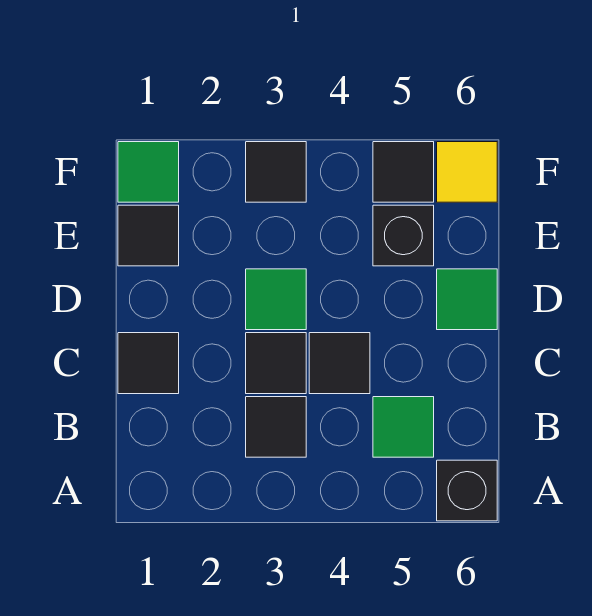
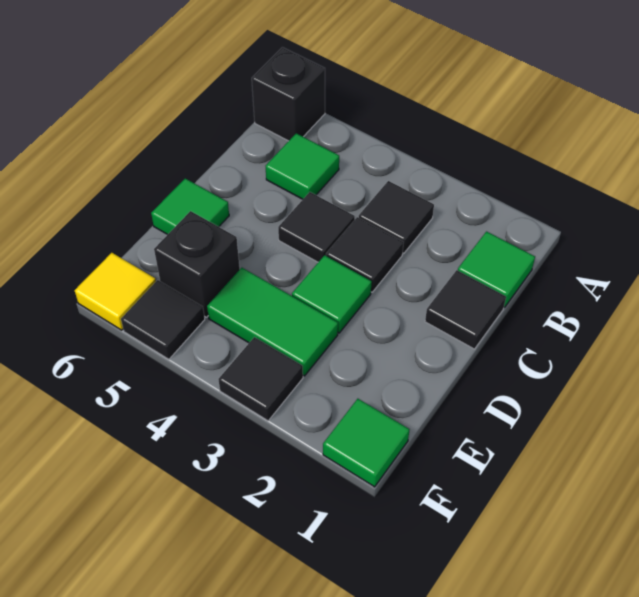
none -> green 1x1 tile [458,232,535,308]
black 1x1 tile [118,205,179,266] -> none
none -> green 1x2 tile [207,268,338,376]

